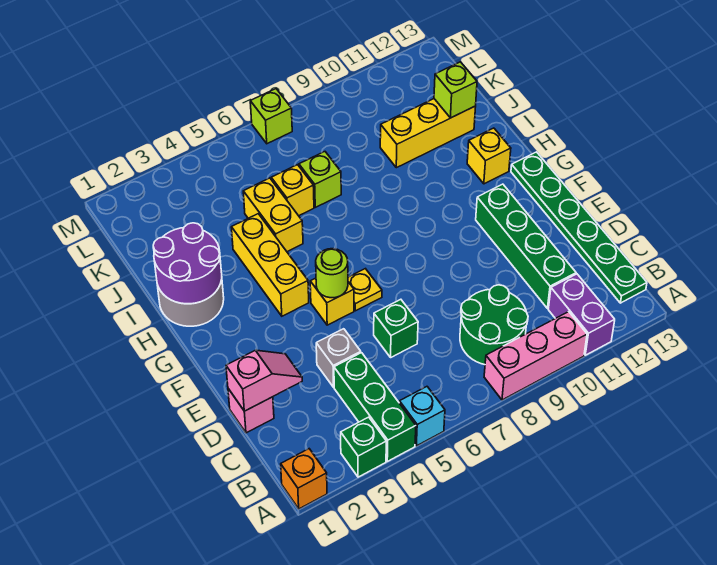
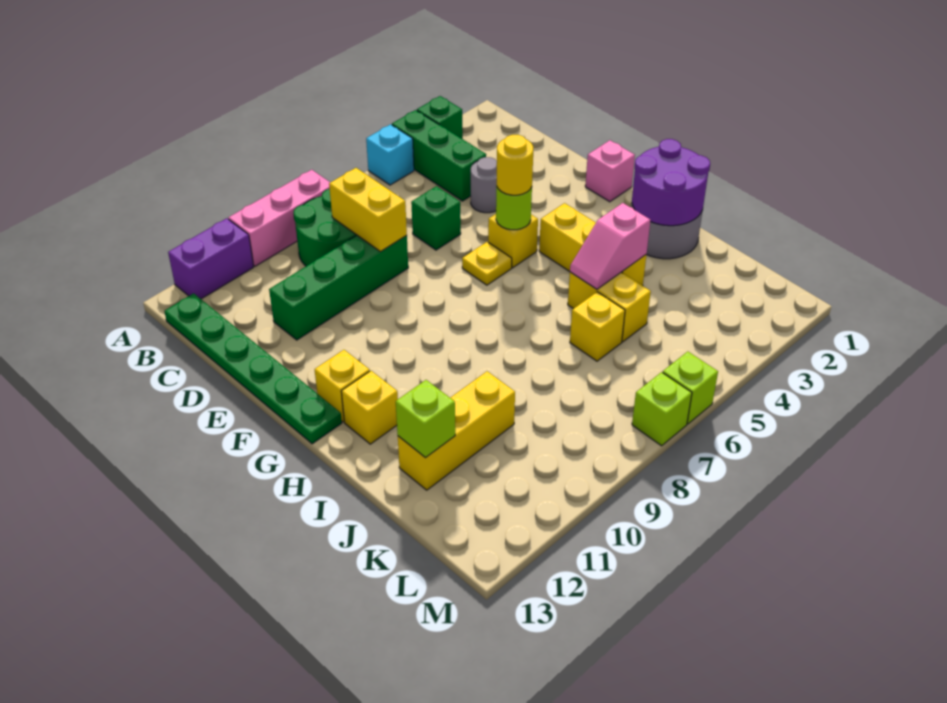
orange 1x1 brick [281,449,327,509] -> none
purple 1x2 brick [548,274,615,355] -> purple 1x2 brick turned to [168,218,254,299]
none -> yellow 1x2 brick [329,168,407,252]
green 1x4 brick [476,184,576,308] -> green 1x4 brick turned to [269,235,408,340]
pink 1x1 brick [228,389,274,433] -> pink 1x1 brick moved to [585,140,635,202]
pink 1x2 slope [226,350,302,411] -> pink 1x2 slope moved to [570,203,650,289]
grey 1x1 brick [316,329,361,387] -> grey 1x1 round brick [471,157,497,213]
none -> yellow 1x1 round brick [497,135,533,195]
none -> yellow 1x1 brick [315,350,370,422]
lime 1x1 brick [299,152,341,207] -> lime 1x1 brick moved to [663,352,718,424]

